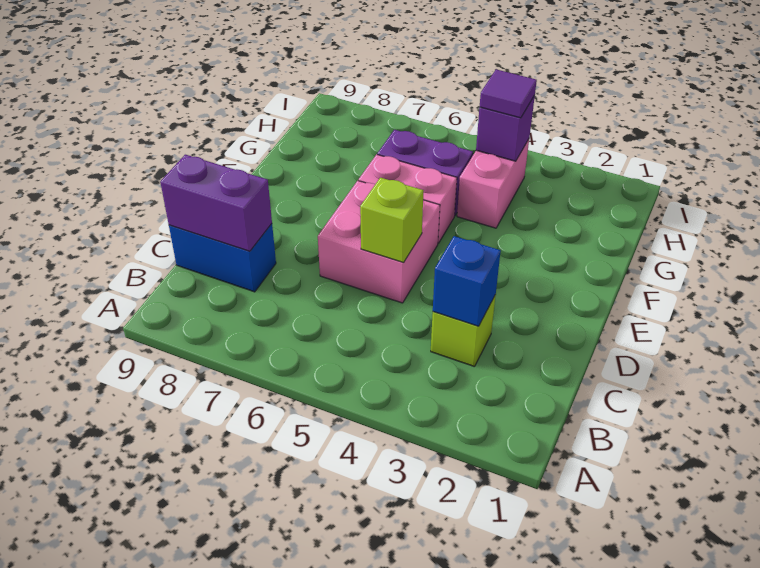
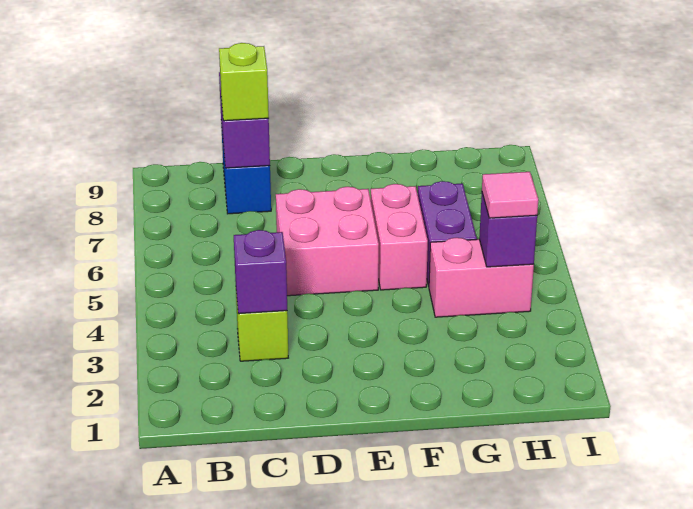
blue 1x1 brick [433,236,501,326] -> purple 1x1 brick [234,230,287,314]
lime 1x1 brick [360,178,423,263] -> lime 1x1 brick moved to [219,43,269,121]
purple 1x1 tile [480,69,537,118] -> pink 1x1 tile [482,172,538,218]

